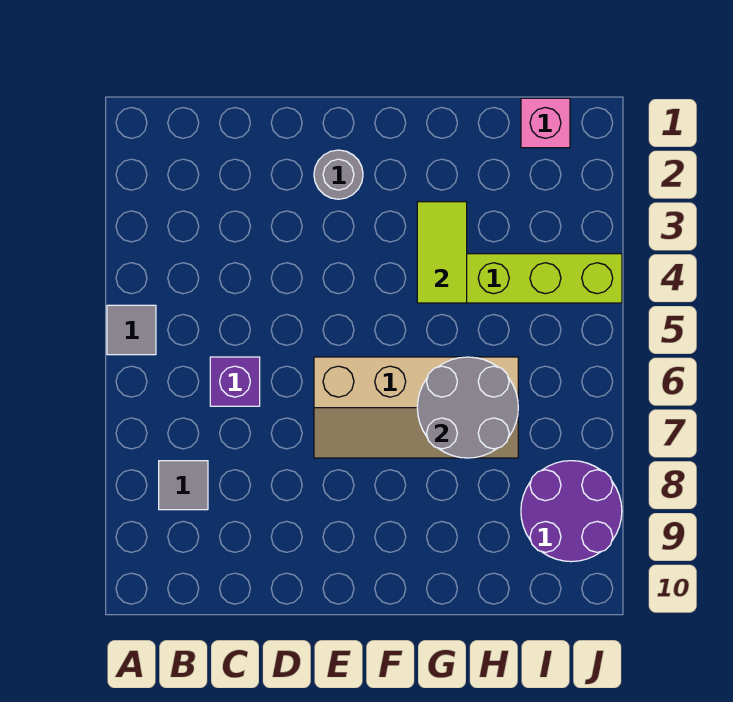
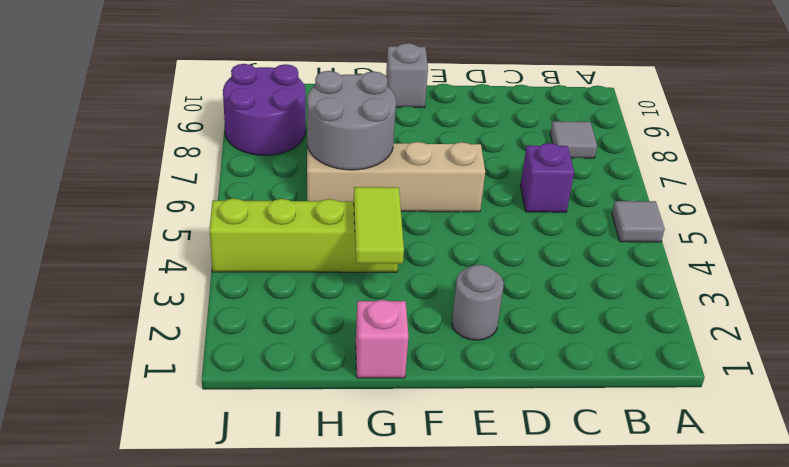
none -> grey 1x1 brick [386,43,428,108]
pink 1x1 brick [521,98,570,148] -> pink 1x1 brick moved to [356,300,409,378]

